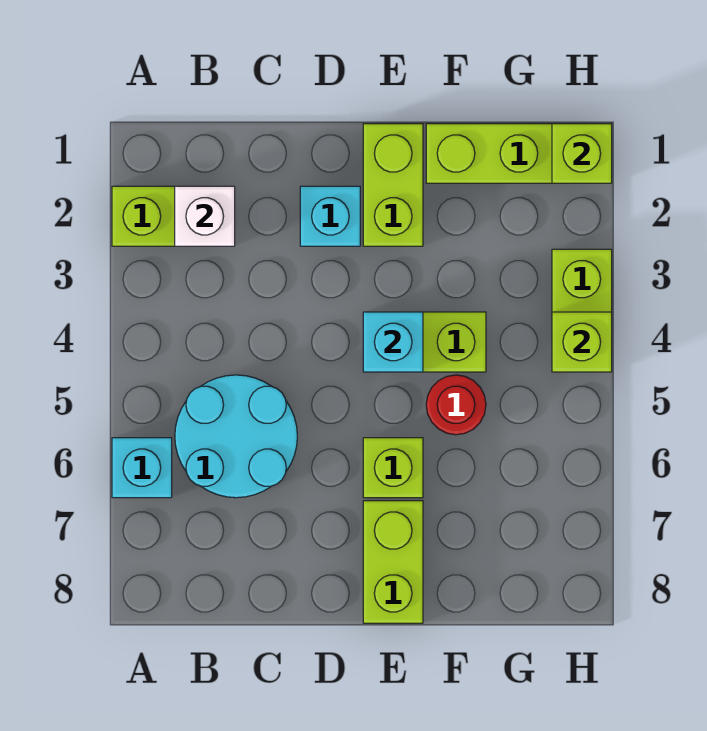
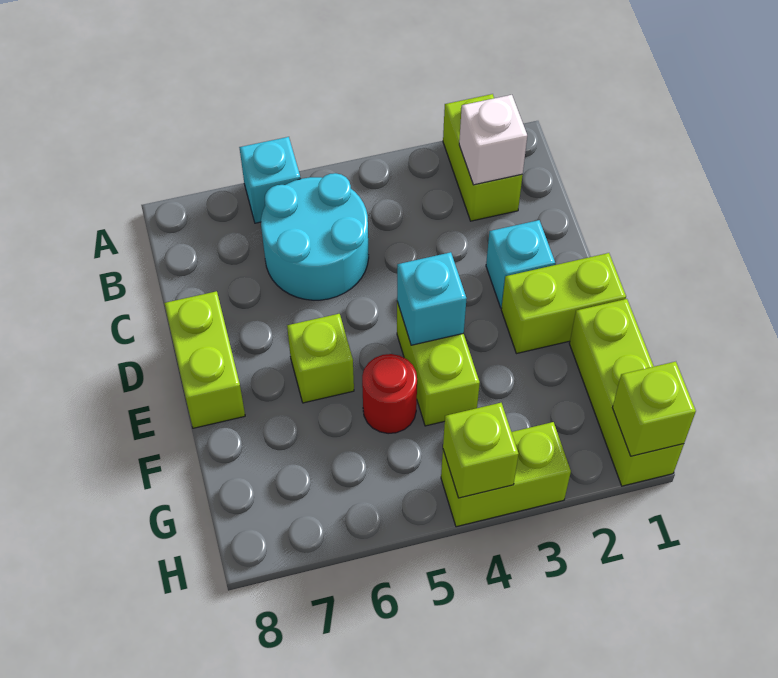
lime 1x2 brick [363,501,423,623] -> lime 1x2 brick turned to [164,291,245,428]

